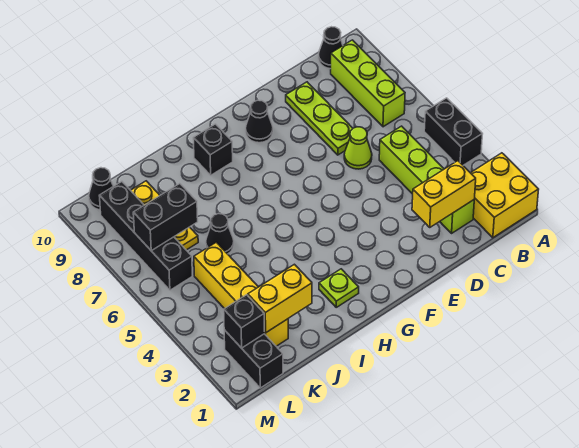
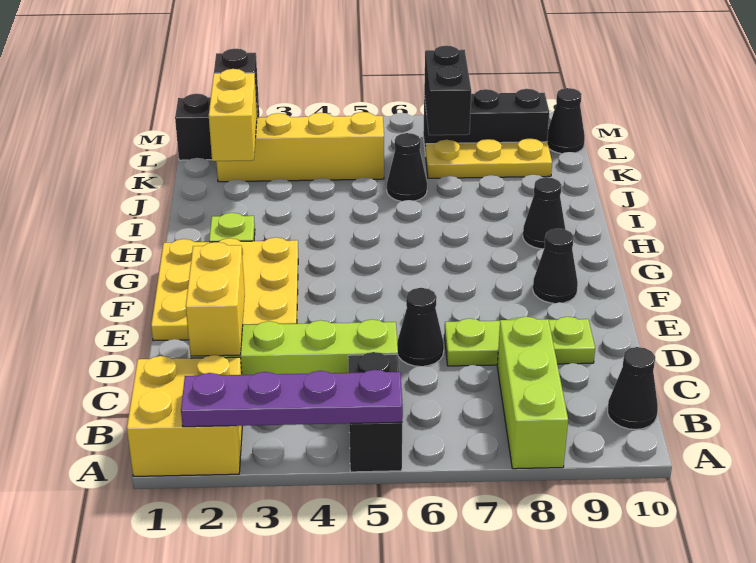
none -> purple 1x4 plate [181,370,403,427]
black 1x2 brick [424,98,482,165] -> black 1x2 brick turned to [348,352,402,472]
lime 1x3 brick [331,40,405,127] -> lime 1x3 brick turned to [497,317,568,469]
lime 1x1 cone [344,127,372,169] -> black 1x1 cone [397,288,444,366]
none -> yellow 3x3 plate [151,237,298,341]
black 1x1 brick [193,124,233,175] -> black 1x1 cone [523,177,565,249]
black 1x4 brick [99,182,192,290] -> black 1x3 brick [423,89,549,156]

